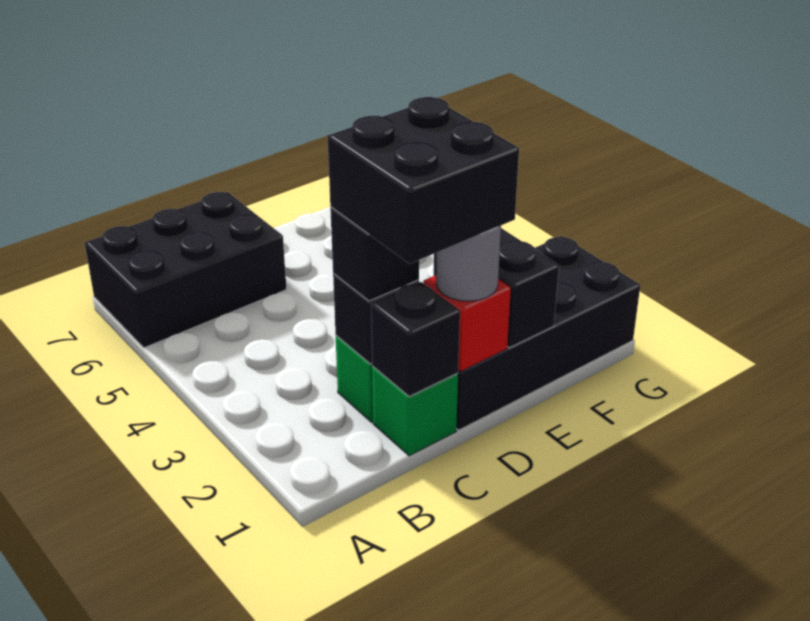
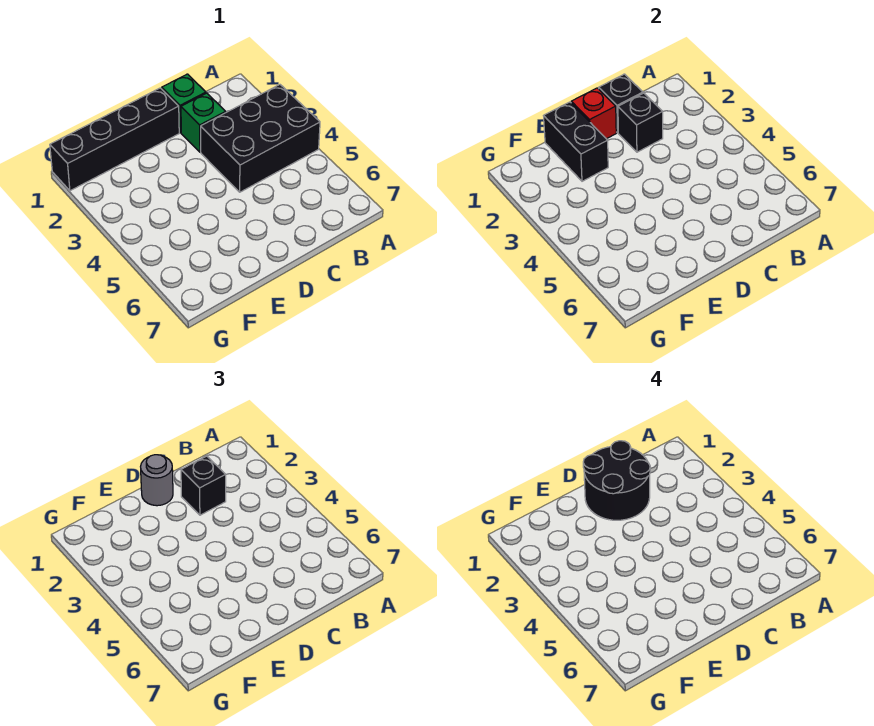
black 2x3 brick [85,192,286,348] -> black 2x3 brick moved to [201,85,320,192]
black 2x2 brick [327,97,519,264] -> black 2x2 round brick [583,441,650,520]
black 2x4 brick [456,236,640,430] -> black 1x4 brick [50,88,179,191]

